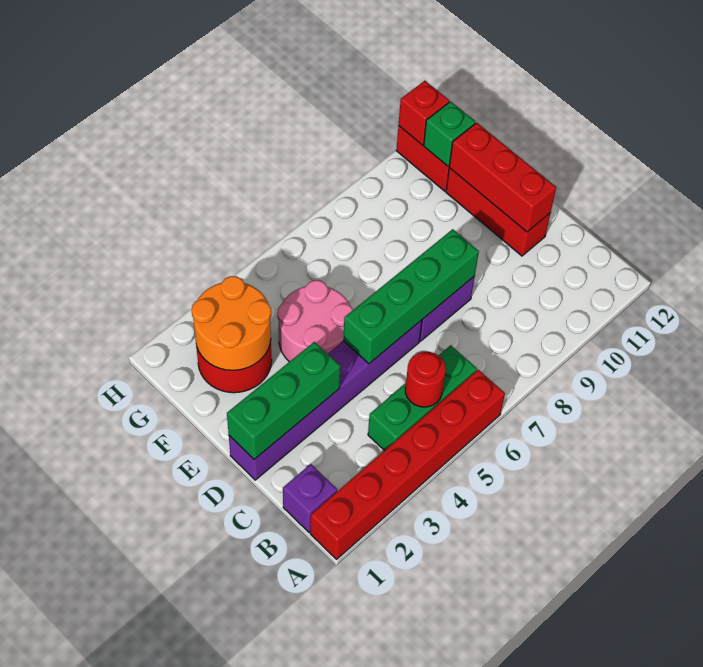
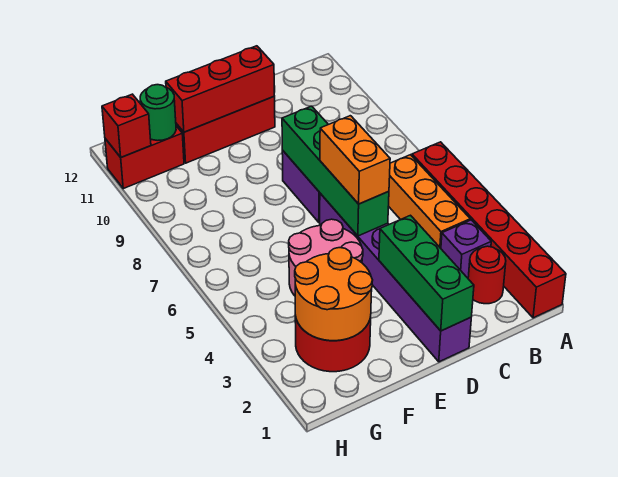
purple 1x1 brick [283,464,337,532] -> purple 1x1 brick moved to [441,220,491,278]
green 1x3 brick [368,345,477,451] -> orange 1x3 brick [389,155,470,248]
red 1x1 round brick [405,352,446,407] -> red 1x1 round brick moved to [468,246,506,304]
none -> orange 1x2 brick [320,116,390,204]
green 1x1 brick [424,101,475,166] -> green 1x1 round brick [140,85,176,141]

